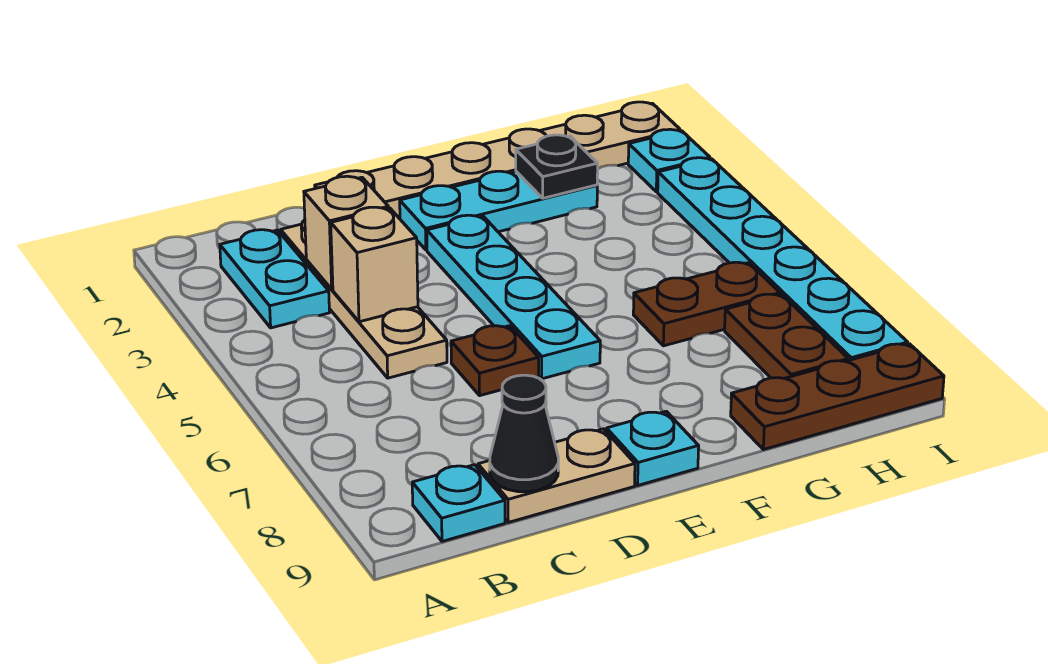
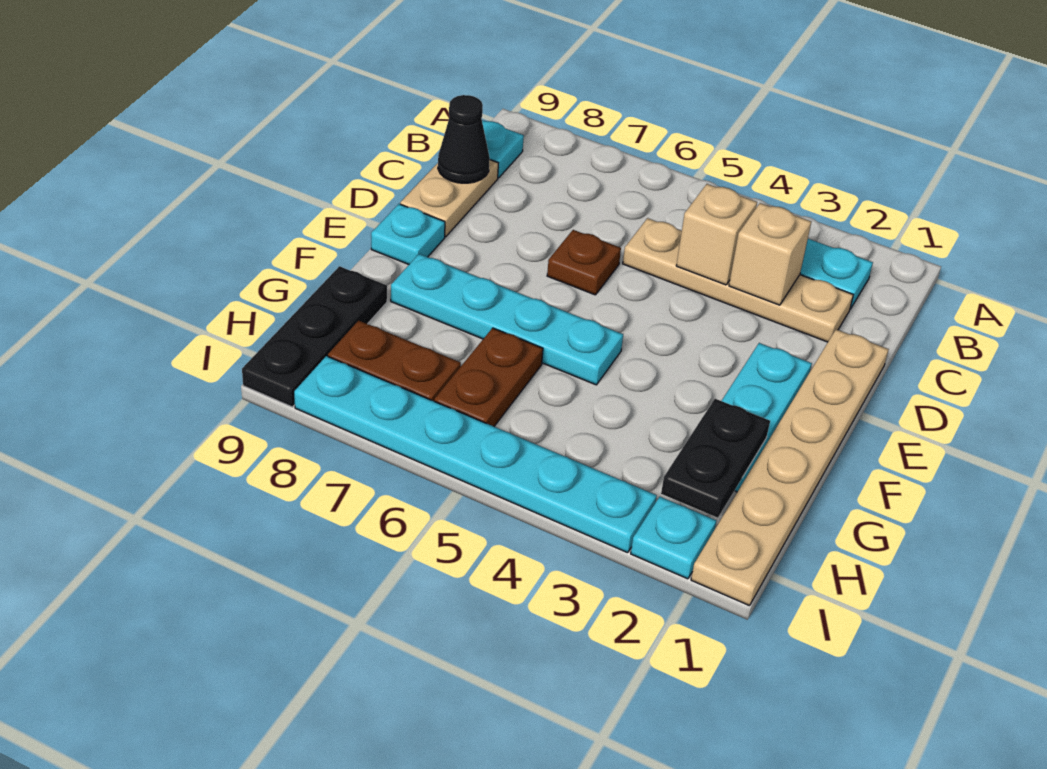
cyan 1x4 plate [427,215,600,379] -> cyan 1x4 plate moved to [391,254,623,385]
black 1x1 plate [516,135,598,198] -> black 1x2 plate [661,399,770,518]
brown 1x3 plate [731,344,944,450] -> black 1x3 plate [242,266,387,407]

